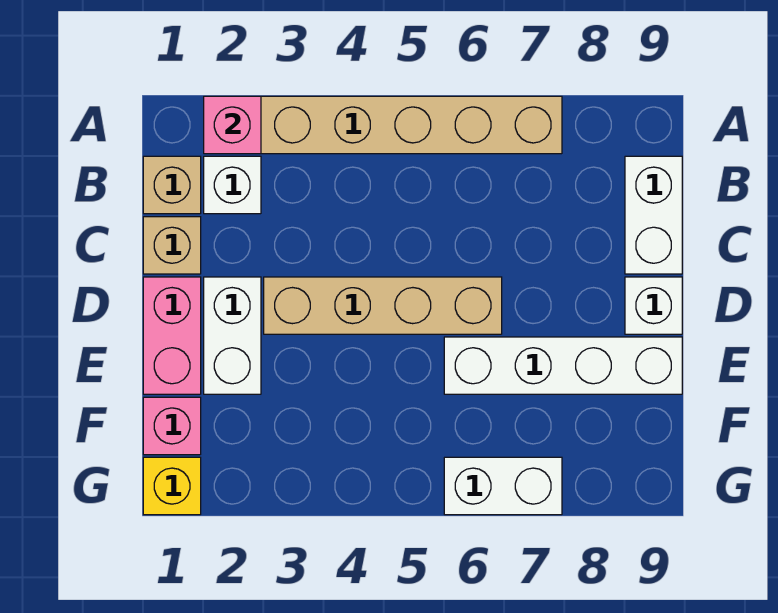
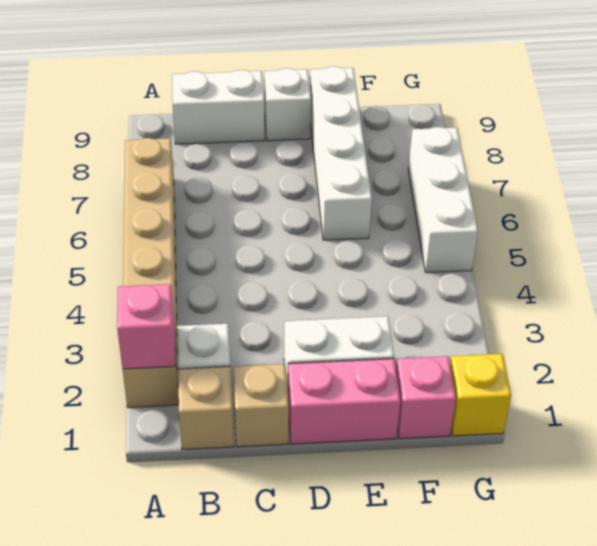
tan 1x4 brick [264,277,502,334] -> none
white 1x2 brick [444,457,562,515] -> white 1x3 brick [408,127,478,273]

